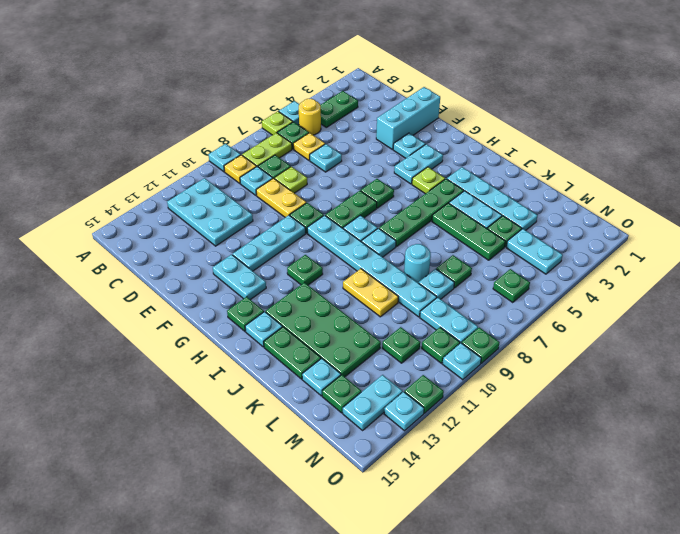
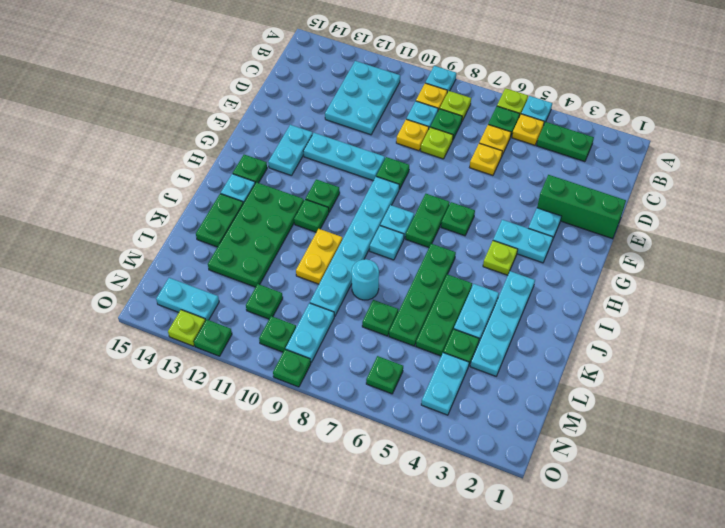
yellow 1x1 round brick [299,99,321,135] -> yellow 1x1 plate [512,114,544,145]
lime 1x2 plate [242,133,292,167] -> lime 1x1 plate [440,91,471,121]
cyan 1x1 plate [310,144,342,172] -> yellow 1x1 plate [470,143,502,175]
yellow 1x2 plate [256,178,306,217] -> yellow 1x1 plate [396,119,429,151]
cyan 1x3 brick [376,87,440,149] -> green 1x3 brick [537,175,626,239]
green 1x2 plate [325,191,377,228] -> green 1x2 plate turned to [406,194,450,248]
green 1x4 plate [379,179,464,247] -> green 1x4 plate turned to [389,244,456,346]
cyan 1x1 plate [419,269,454,299] -> none
cyan 1x1 plate [302,358,341,396] -> none
green 1x1 plate [322,375,361,413] -> green 1x1 plate moved to [294,199,329,232]
cyan 1x1 plate [443,343,481,380] -> none
cyan 1x1 plate [384,392,424,431] -> lime 1x1 plate [168,310,206,346]

